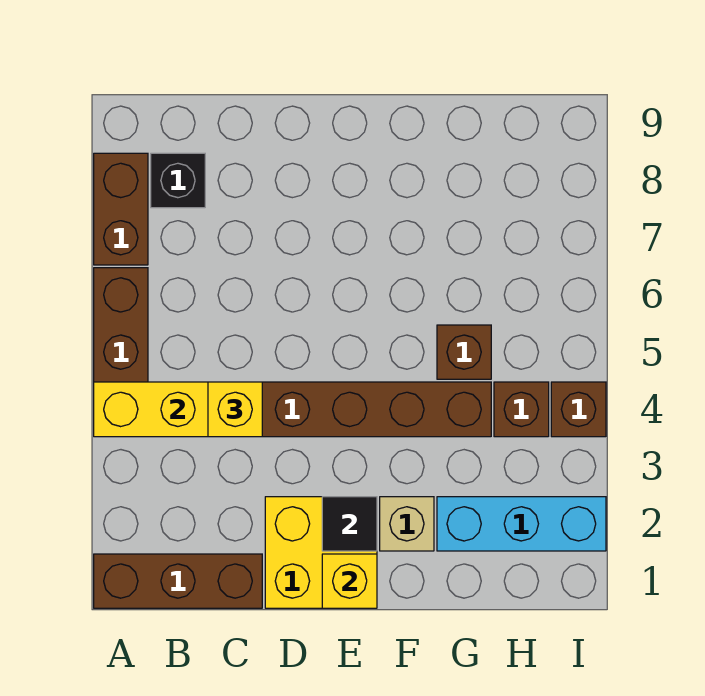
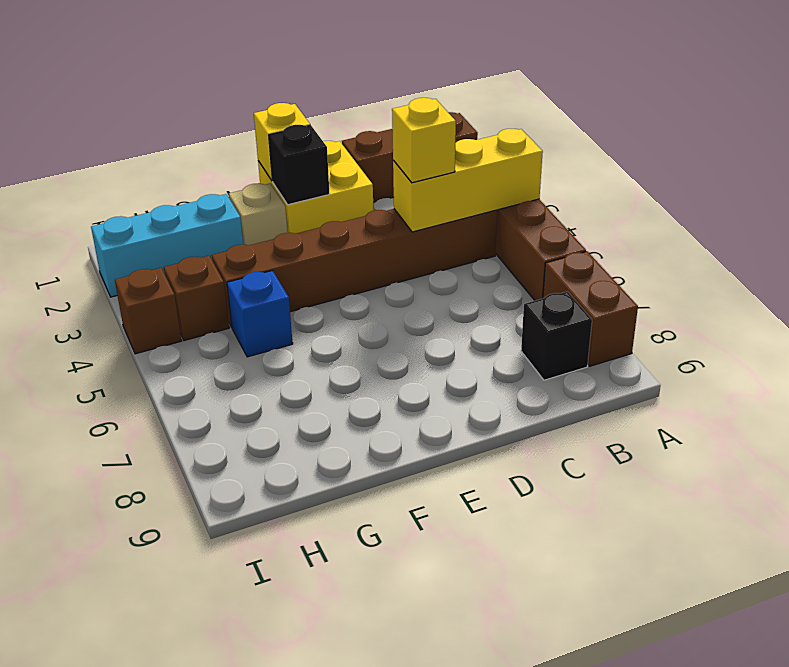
black 1x1 tile [322,497,377,551] -> black 1x1 brick [269,125,329,205]
brown 1x1 brick [437,325,491,379] -> blue 1x1 brick [227,271,293,357]

